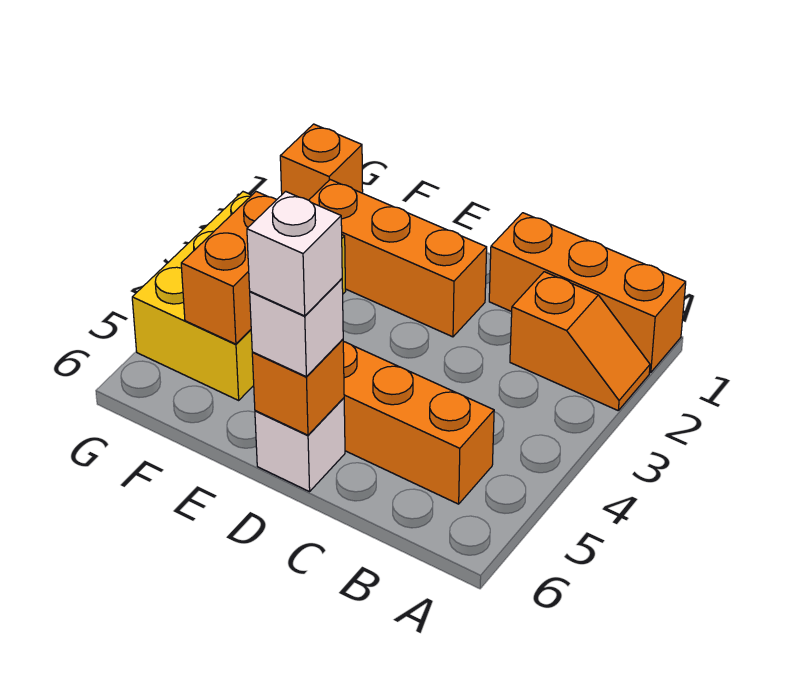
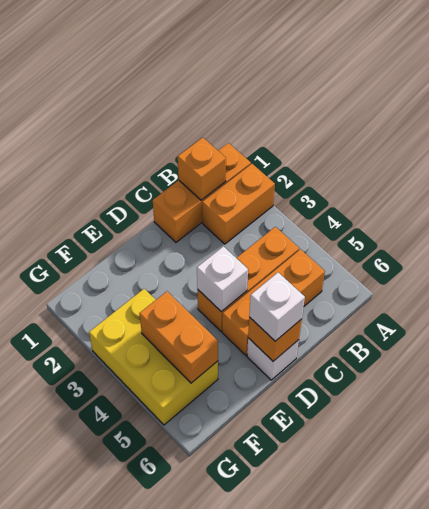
orange 1x2 slope [510,272,650,410] -> orange 1x2 brick [202,164,275,244]
orange 1x3 brick [309,180,487,337] -> orange 1x3 brick moved to [198,227,299,331]
white 1x1 brick [247,191,342,316] -> white 1x1 brick moved to [197,246,248,312]
orange 1x1 brick [280,124,363,200] -> orange 1x1 brick moved to [178,138,226,200]

